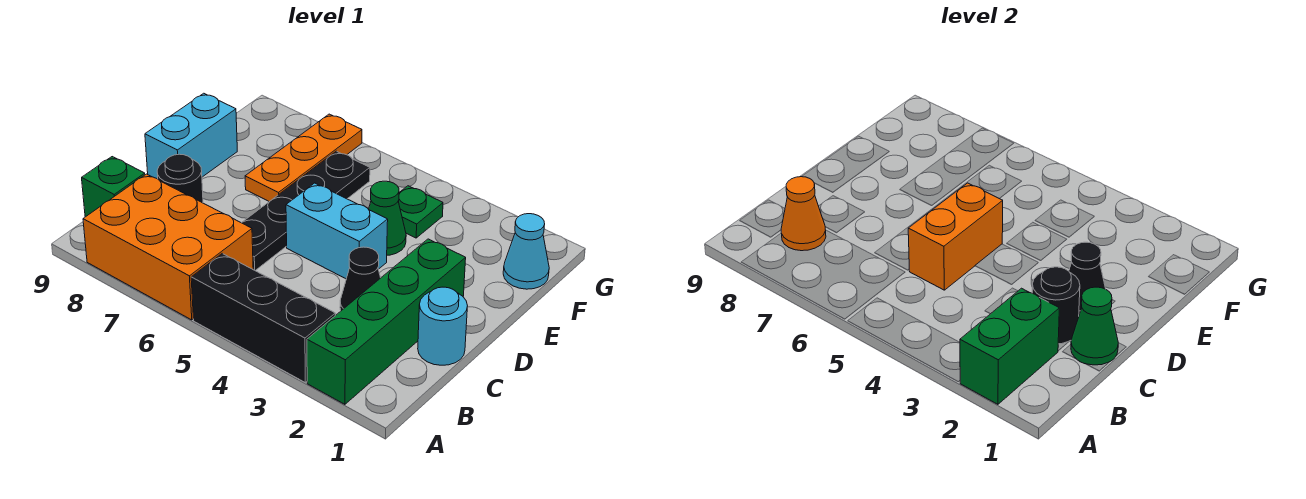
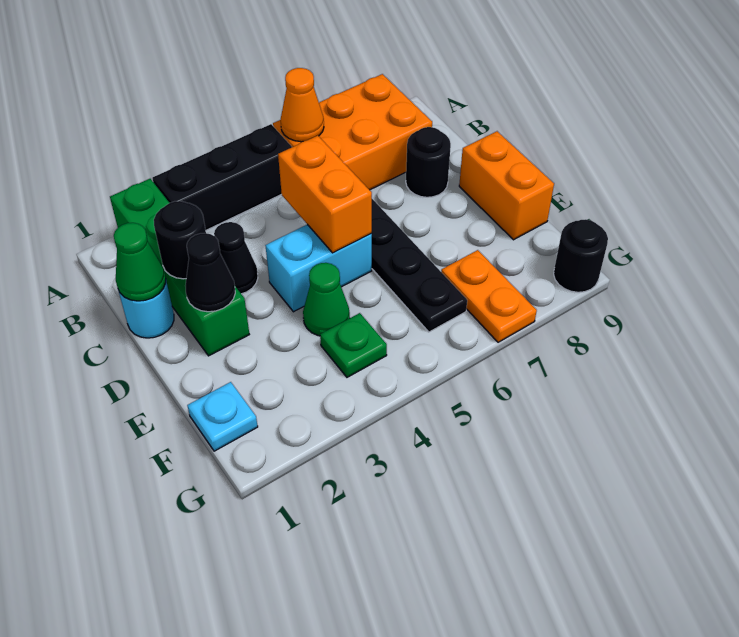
green 1x2 brick [960,288,1059,404] -> none
orange 1x1 cone [781,177,826,251] -> orange 1x1 cone moved to [281,68,324,142]
green 1x1 brick [82,157,145,217] -> none
cyan 1x2 brick [145,93,237,179] -> orange 1x2 brick [459,131,554,240]
orange 1x3 plate [245,114,362,202] -> orange 1x2 plate [441,250,537,342]
cyan 1x1 cone [503,214,549,289] -> cyan 1x1 plate [187,382,258,451]
none -> black 1x1 round brick [554,219,608,292]

